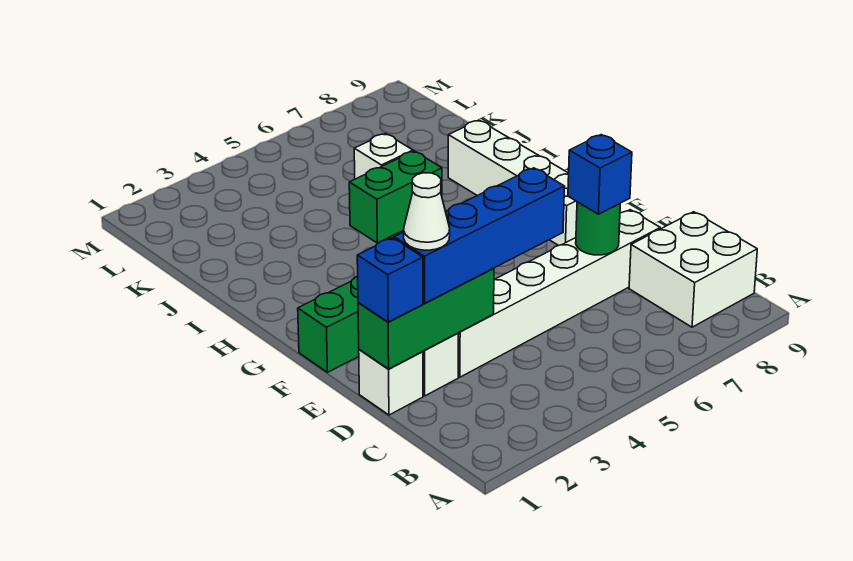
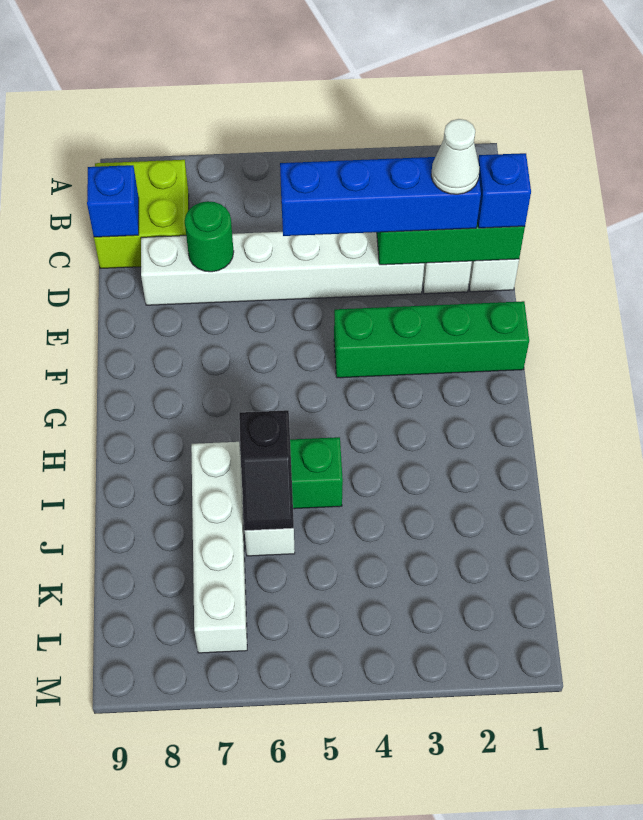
white 2x2 brick [629,212,757,327] -> lime 2x2 brick [94,160,189,269]
blue 1x1 brick [568,135,632,214] -> blue 1x1 brick moved to [87,165,139,237]
white 1x4 brick [448,120,577,246] -> white 1x4 brick moved to [191,442,247,653]
none -> black 1x2 slope [239,410,294,531]

